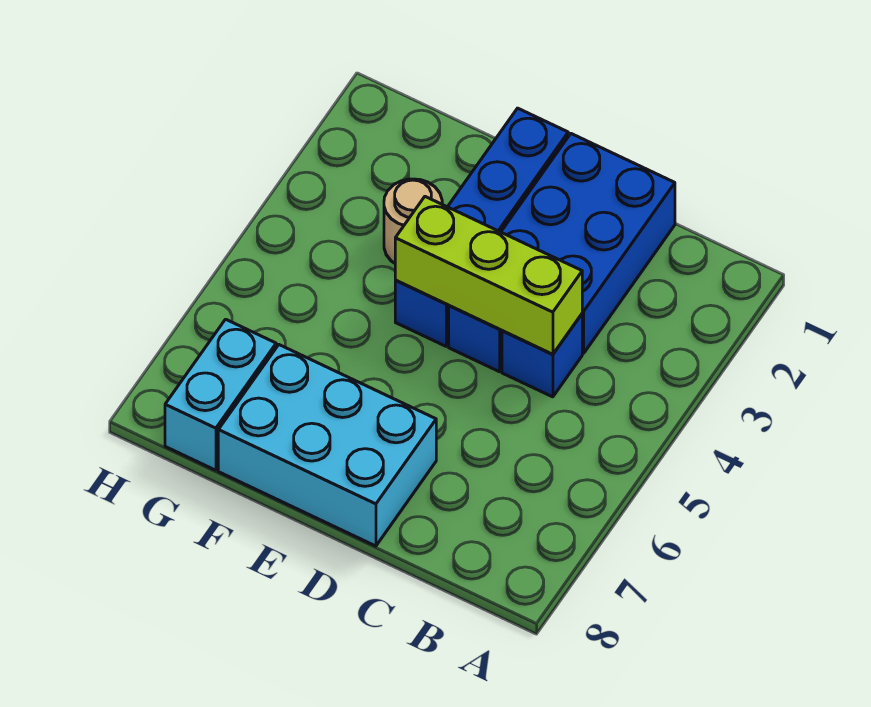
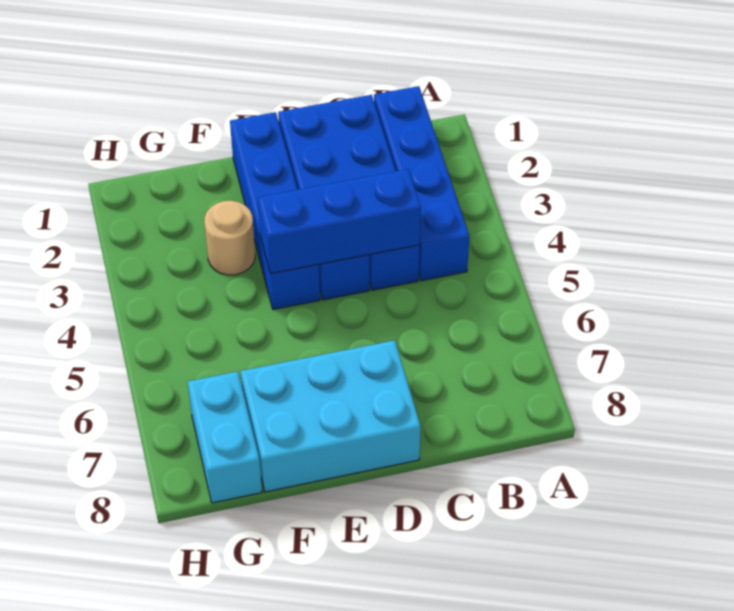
none -> blue 1x4 brick [374,86,469,281]
lime 1x3 brick [395,197,582,354] -> blue 1x3 brick [258,169,421,274]

